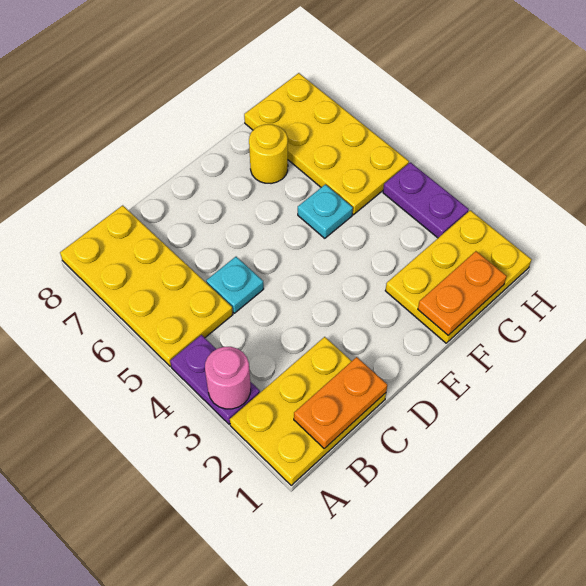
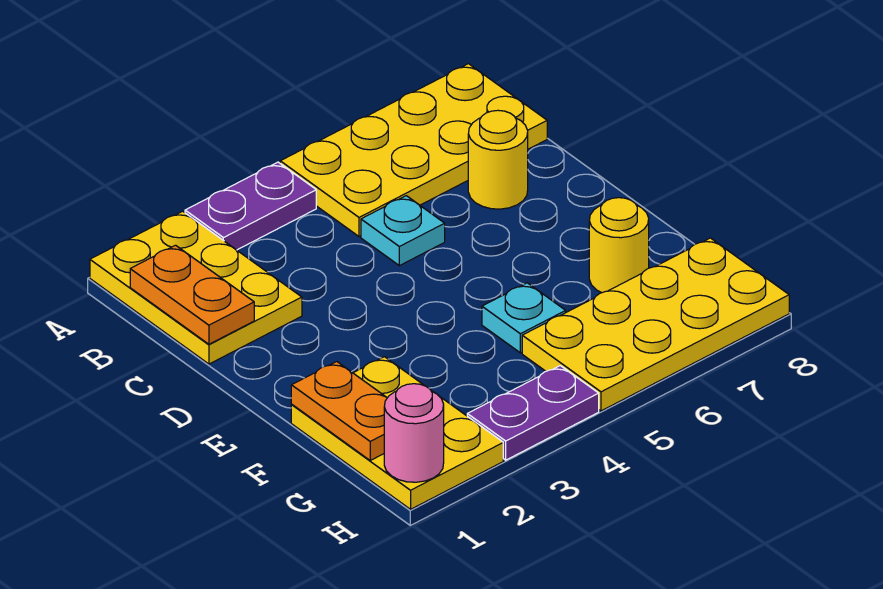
pink 1x1 round brick [205,347,251,409] -> pink 1x1 round brick moved to [384,384,444,482]
none -> yellow 1x1 round brick [468,110,528,209]

